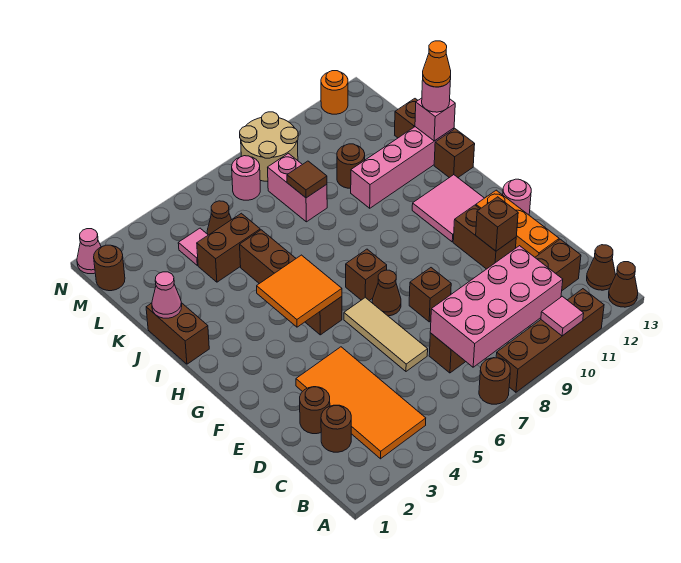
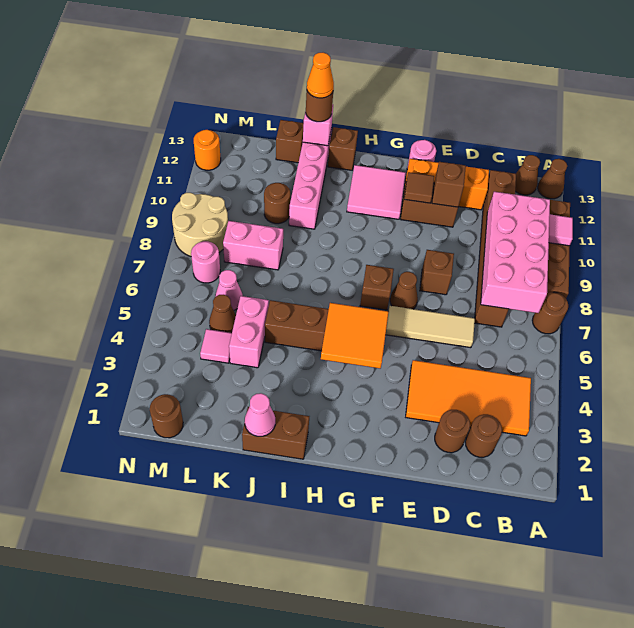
pink 1x1 round brick [422,80,450,112] -> brown 1x1 round brick [306,91,333,122]
brown 1x2 brick [197,213,260,282] -> pink 1x2 brick [229,296,269,368]
brown 1x1 tile [287,161,327,198] -> brown 1x1 tile moved to [404,172,434,203]
pink 1x1 cone [77,229,101,274] -> pink 1x1 cone moved to [215,270,243,310]

